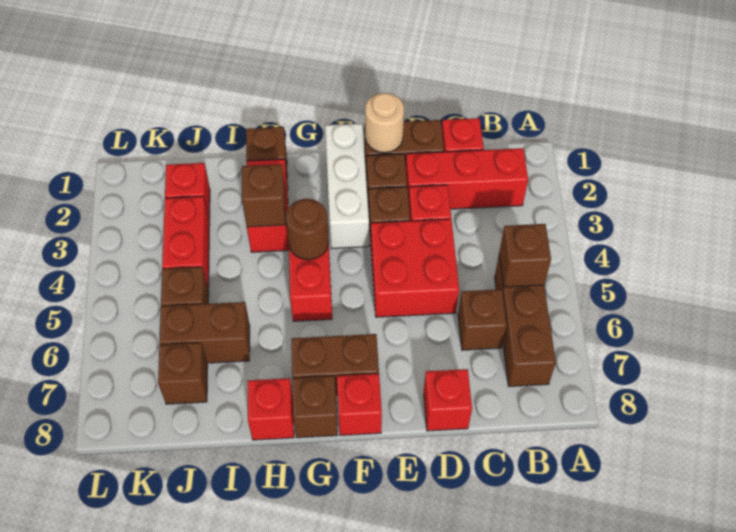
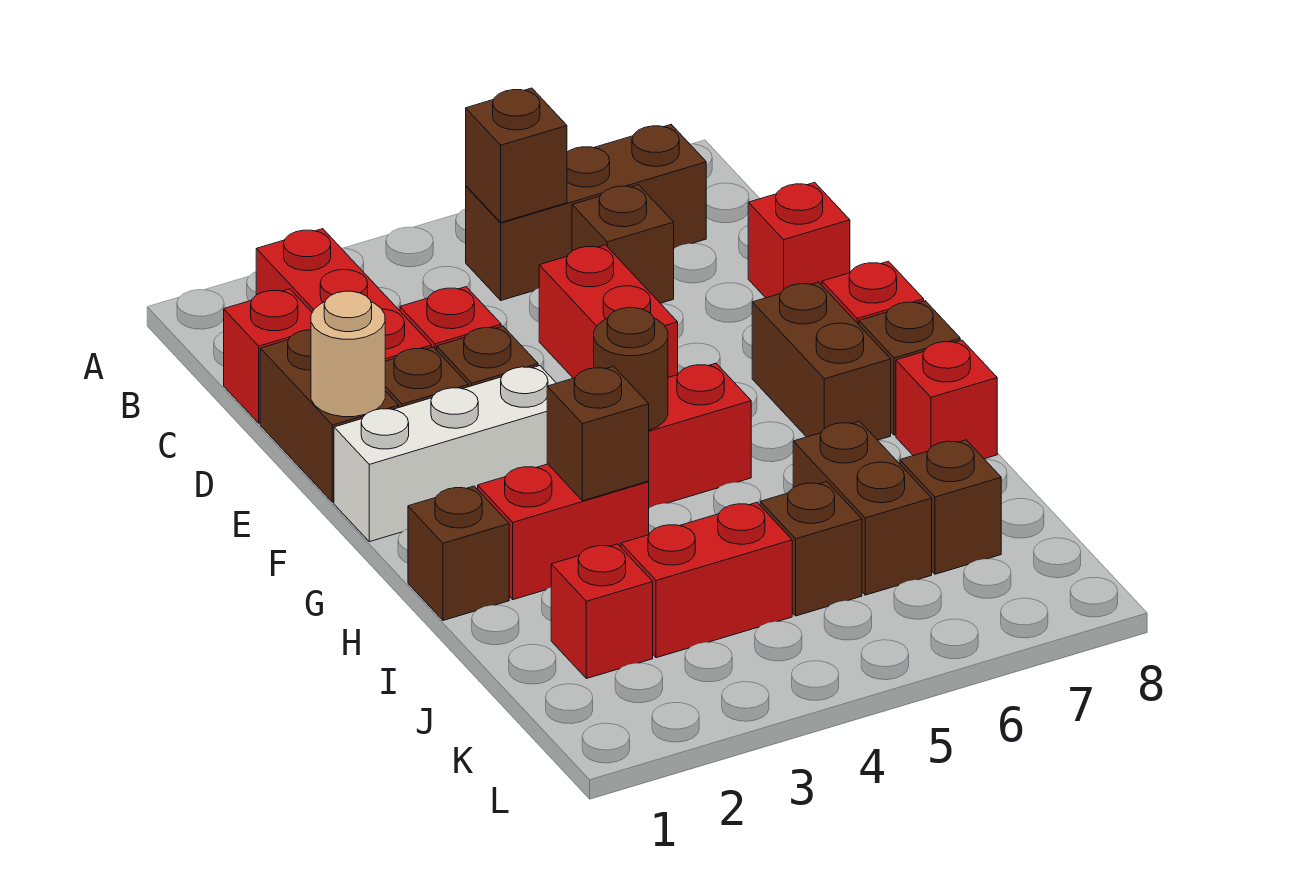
red 2x2 brick [371,219,459,317] -> red 1x2 brick [539,245,678,378]

